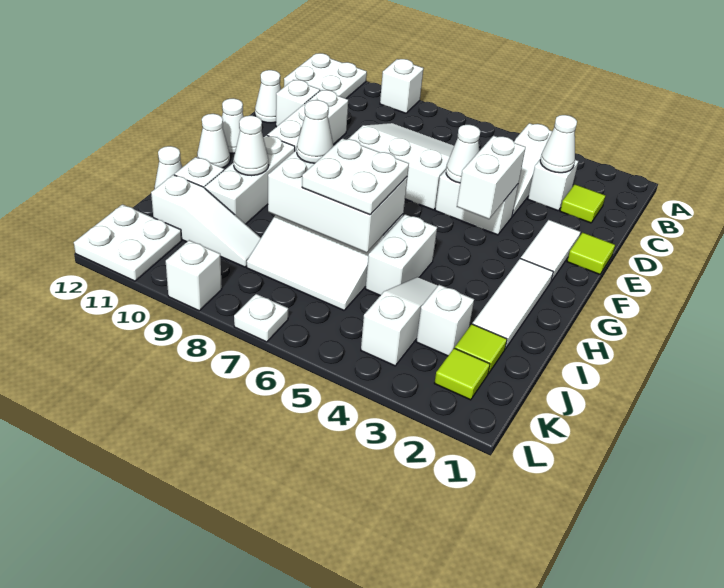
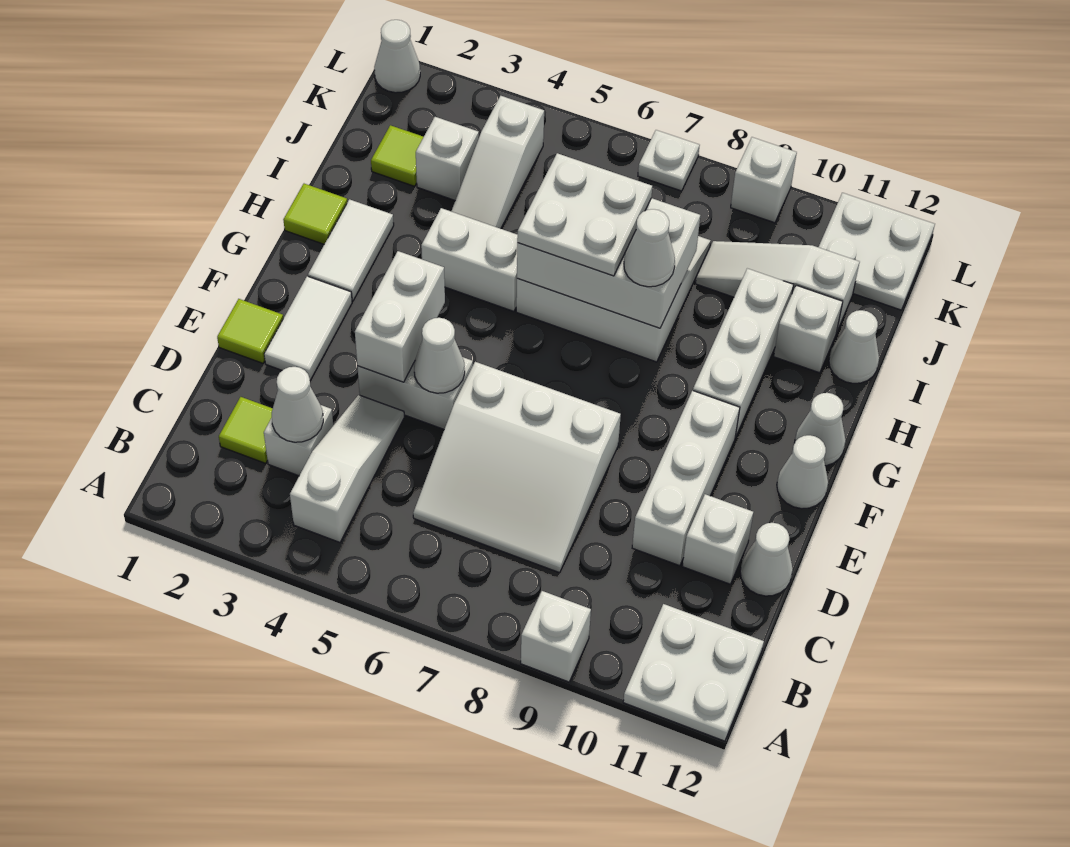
white 1x3 tile [472,258,553,349] -> white 1x2 tile [308,199,394,301]
white 1x2 brick [366,214,437,295] -> white 1x2 brick turned to [421,208,518,311]
white 1x1 cone [233,116,269,176] -> white 1x1 cone moved to [374,20,420,93]
lime 1x1 tile [434,348,490,400] -> lime 1x1 tile moved to [283,184,347,244]

